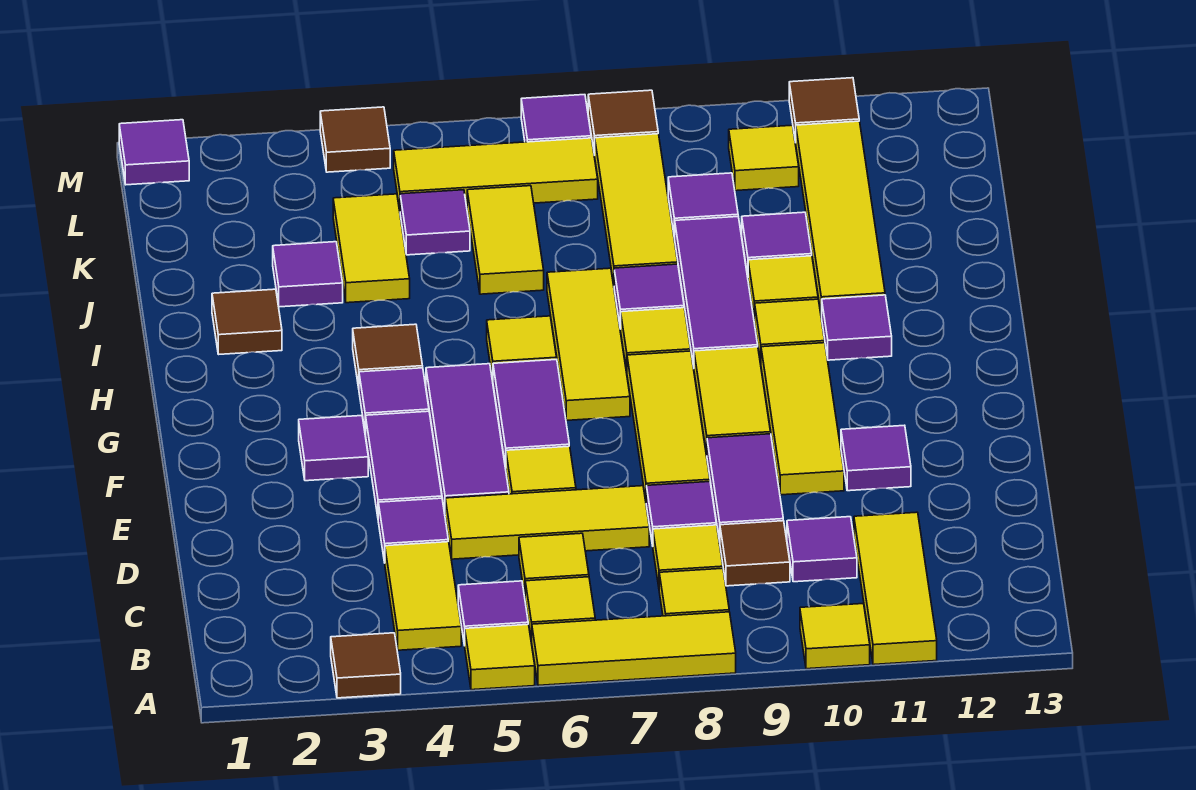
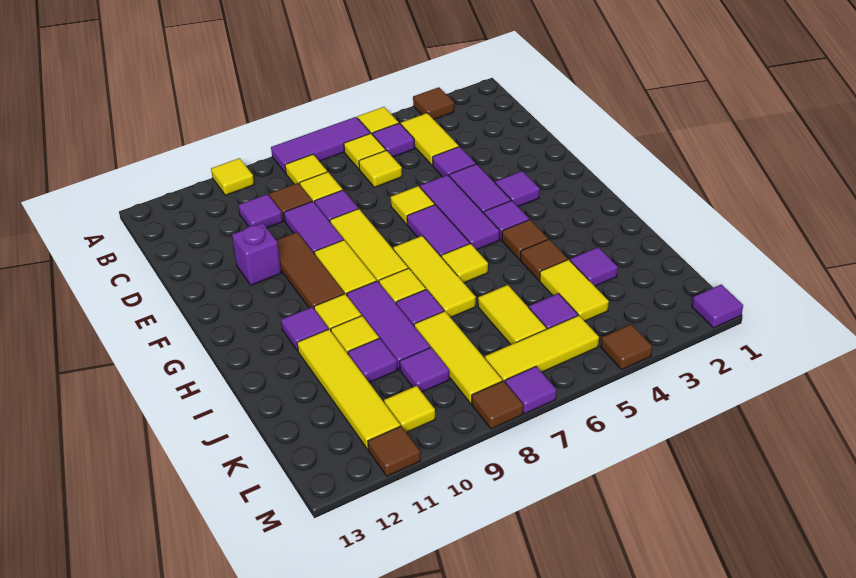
yellow 1x3 tile [532,612,736,685] -> purple 1x3 tile [271,117,370,173]
yellow 1x3 tile [854,512,937,665] -> none
yellow 1x3 tile [445,486,649,559] -> none
yellow 1x3 tile [761,343,844,495] -> brown 1x3 tile [276,232,344,308]
purple 1x1 tile [841,425,911,491] -> purple 1x1 brick [232,223,281,285]
brown 1x1 tile [212,289,282,354] -> brown 1x1 tile moved to [520,239,568,280]

